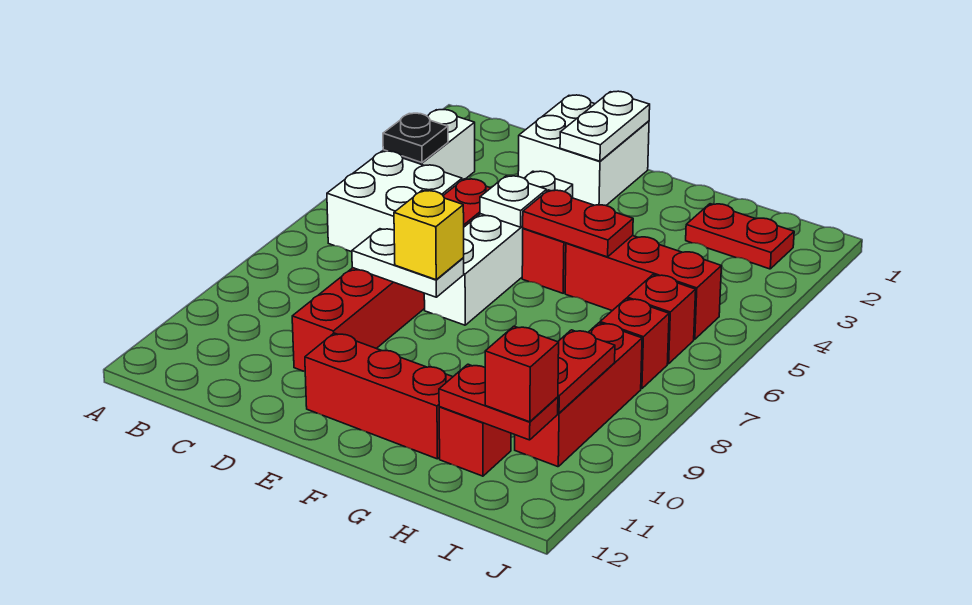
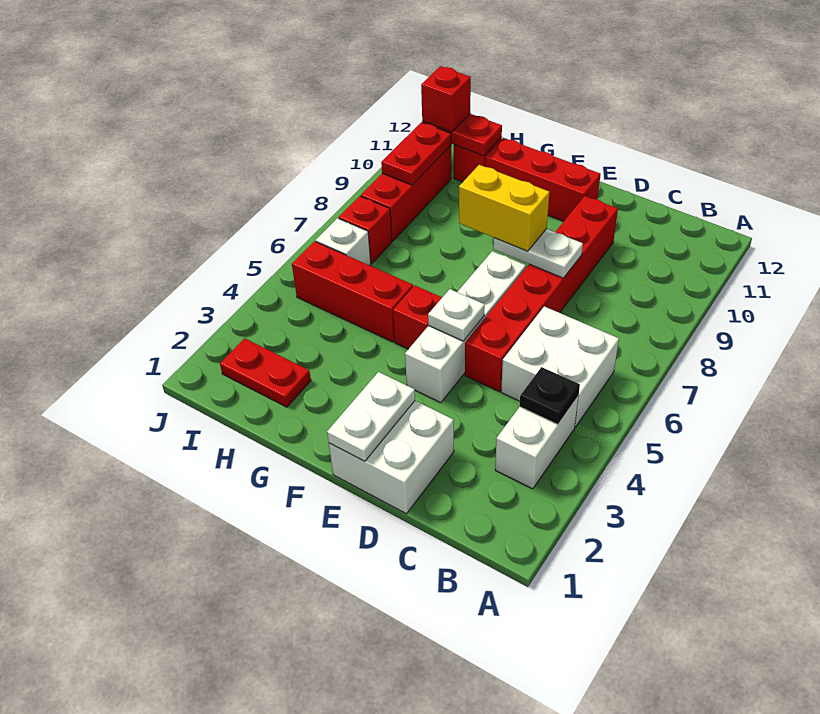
yellow 1x1 brick [394,191,464,280] -> yellow 1x2 brick [459,165,549,251]
red 1x2 plate [523,190,633,257] -> none
red 1x1 brick [627,275,696,364] -> white 1x1 brick [316,218,371,265]

